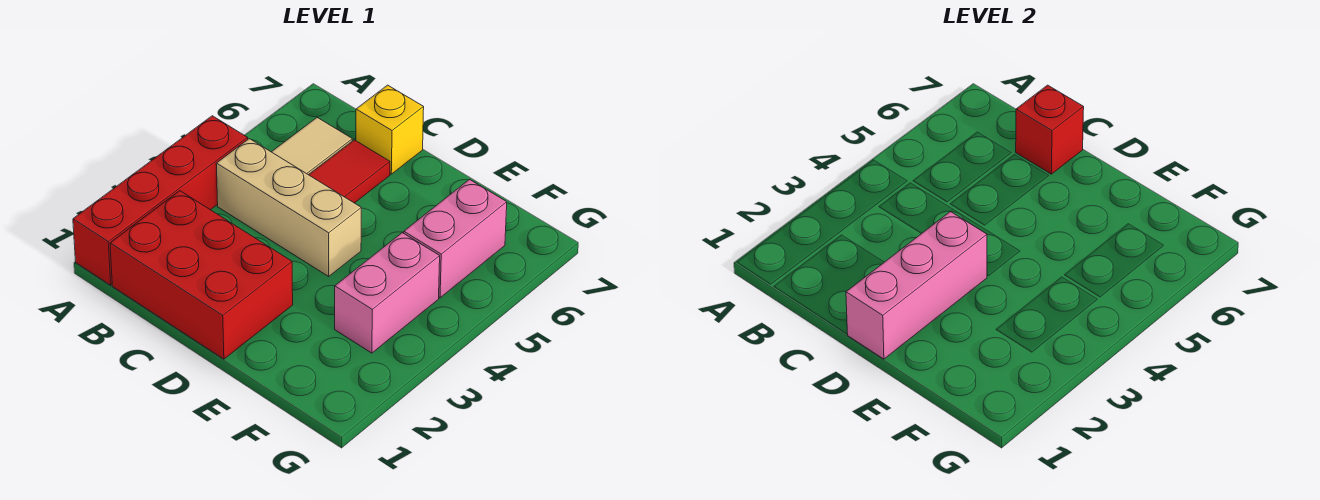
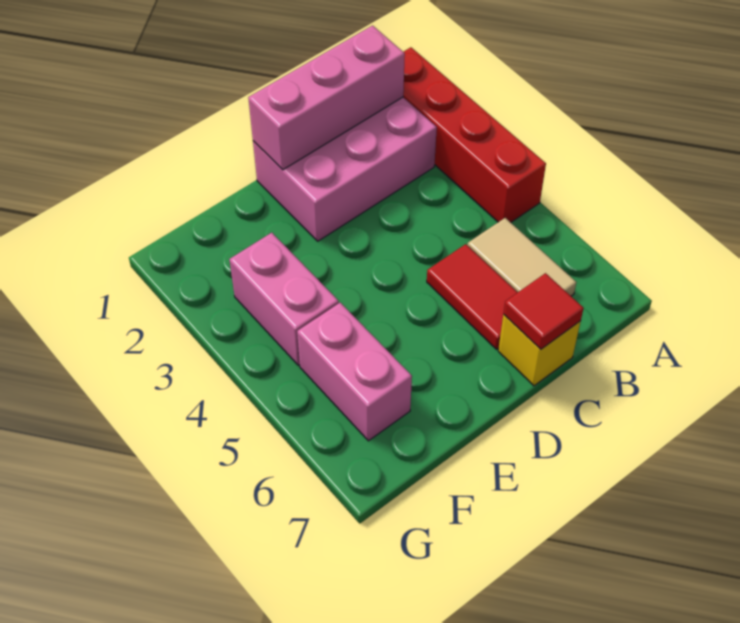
red 2x3 brick [110,191,293,359] -> pink 2x3 brick [253,97,437,241]
tan 1x3 brick [216,139,361,276] -> none
red 1x1 brick [1016,85,1084,174] -> red 1x1 tile [503,273,584,349]
pink 1x3 brick [846,211,987,359] -> pink 1x3 brick turned to [248,26,405,170]

